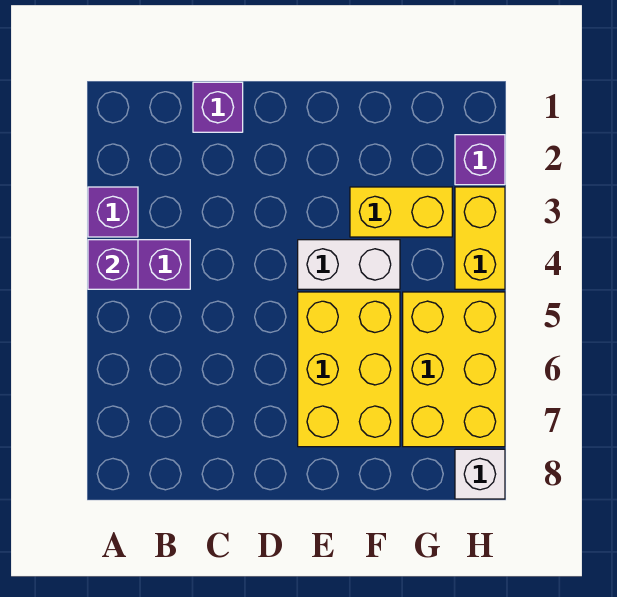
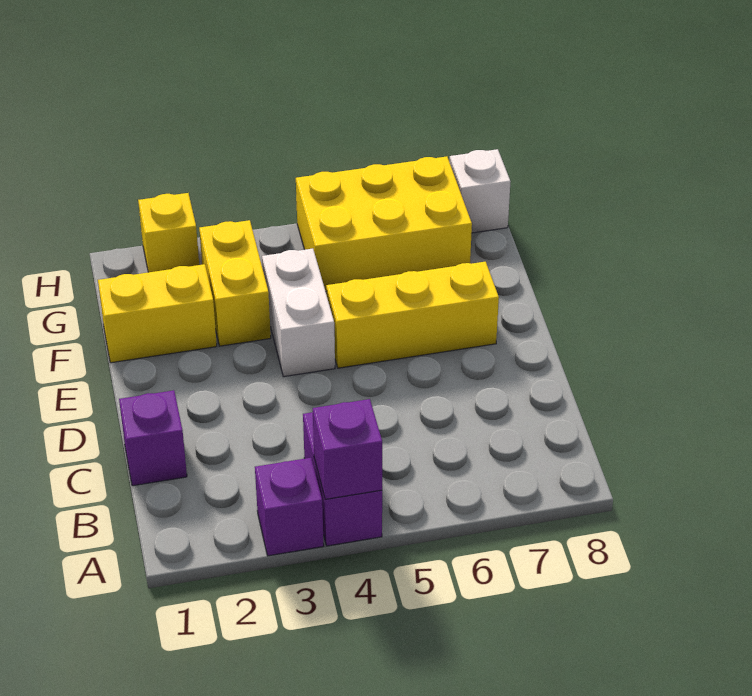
yellow 2x3 brick [298,292,400,447] -> yellow 1x3 brick [326,262,499,368]
purple 1x1 brick [455,135,505,185] -> yellow 1x1 brick [138,193,199,272]
yellow 1x2 brick [455,187,505,289] -> yellow 1x2 brick moved to [98,264,217,363]

